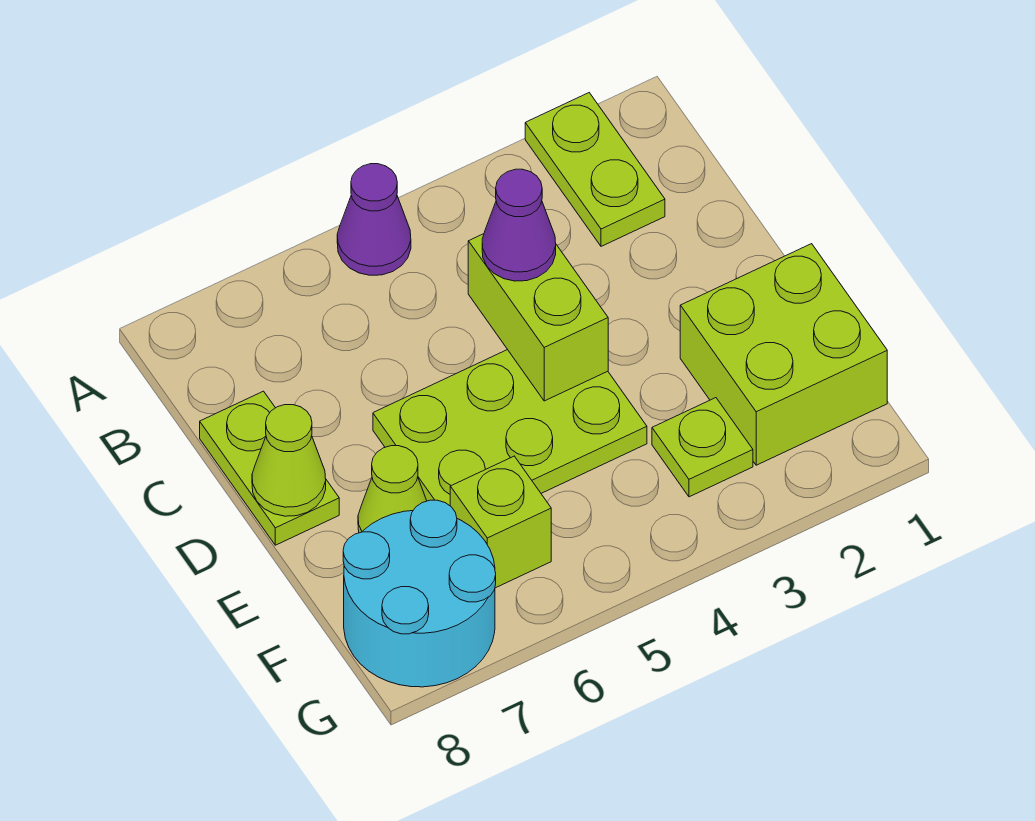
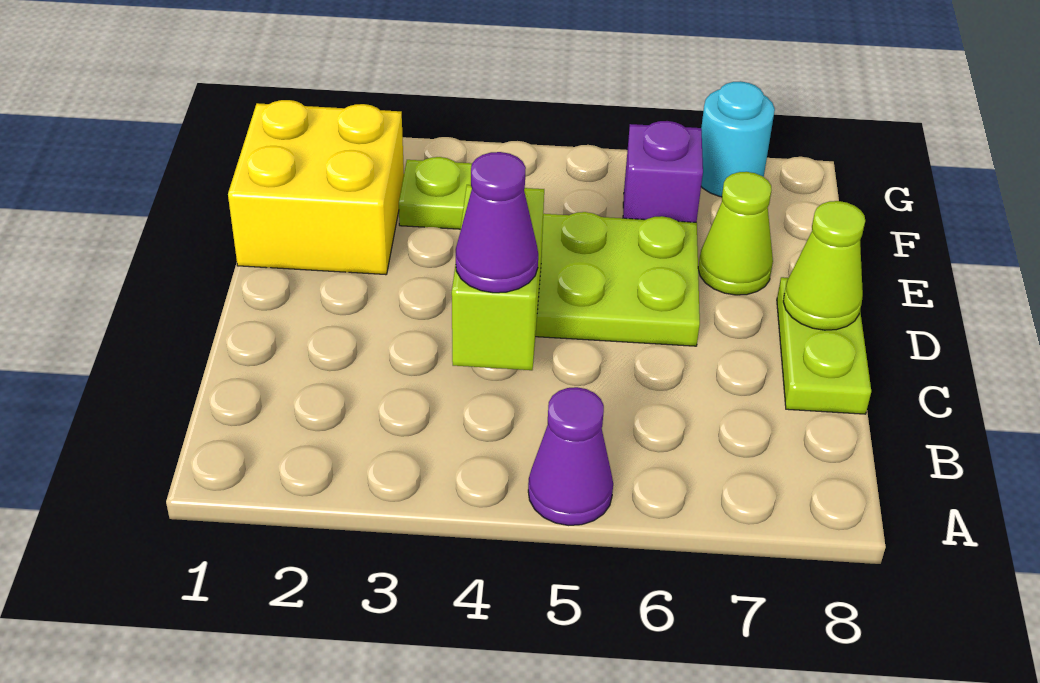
lime 1x2 plate [525,93,665,246] -> none
lime 2x2 brick [680,244,887,465] -> yellow 2x2 brick [228,100,404,275]
lime 1x1 brick [450,456,551,588] -> purple 1x1 brick [623,121,703,222]
cyan 2x2 round brick [343,500,496,687] -> cyan 1x1 round brick [701,81,775,197]

